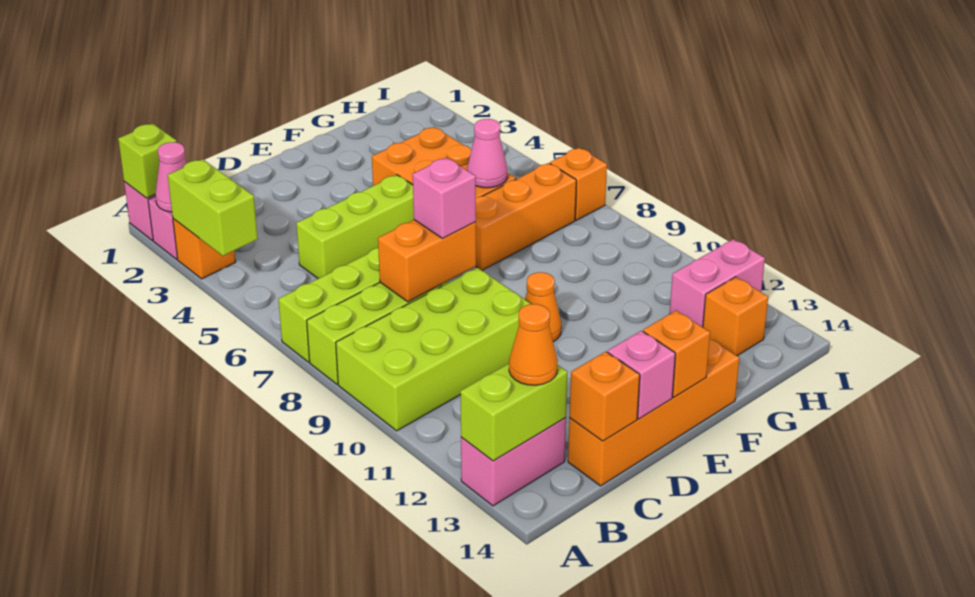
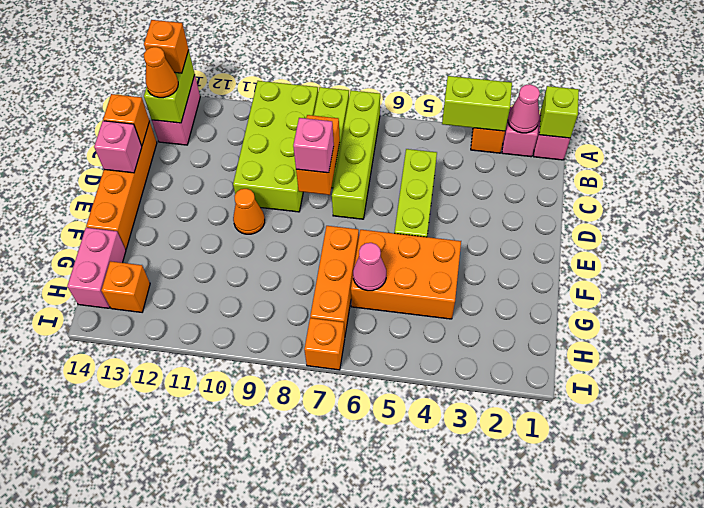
orange 1x1 brick [643,311,710,397] -> orange 1x1 brick moved to [144,20,189,73]
pink 1x2 brick [670,239,765,327] -> pink 1x2 brick moved to [67,228,126,308]

